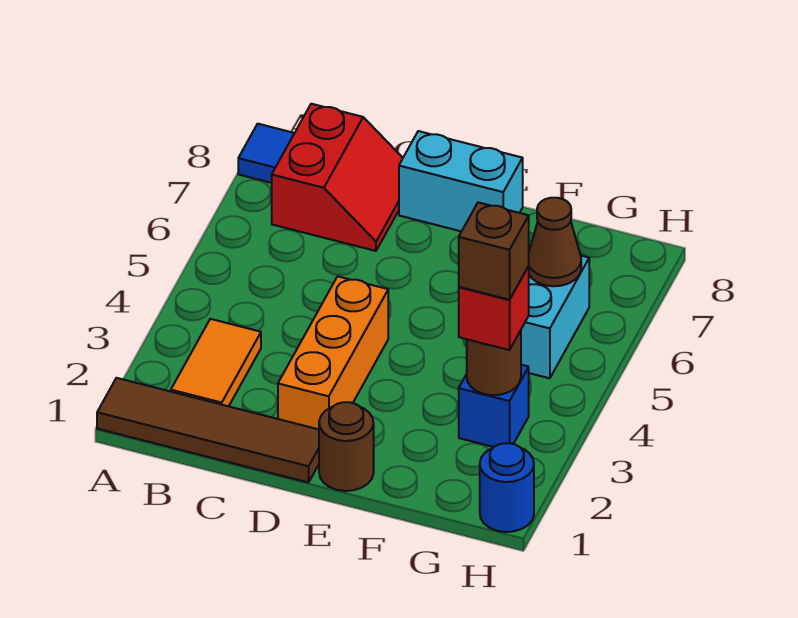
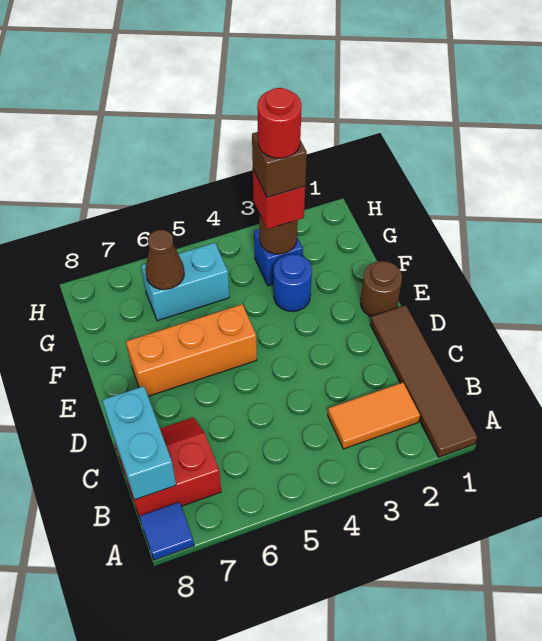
orange 1x3 brick [278,276,388,429] -> orange 1x3 brick moved to [126,304,257,396]
cyan 1x2 brick [399,131,523,231] -> cyan 1x2 brick moved to [102,386,176,500]
none -> red 1x1 round brick [257,88,302,158]
blue 1x1 round brick [480,443,534,532] -> blue 1x1 round brick moved to [274,254,312,312]

